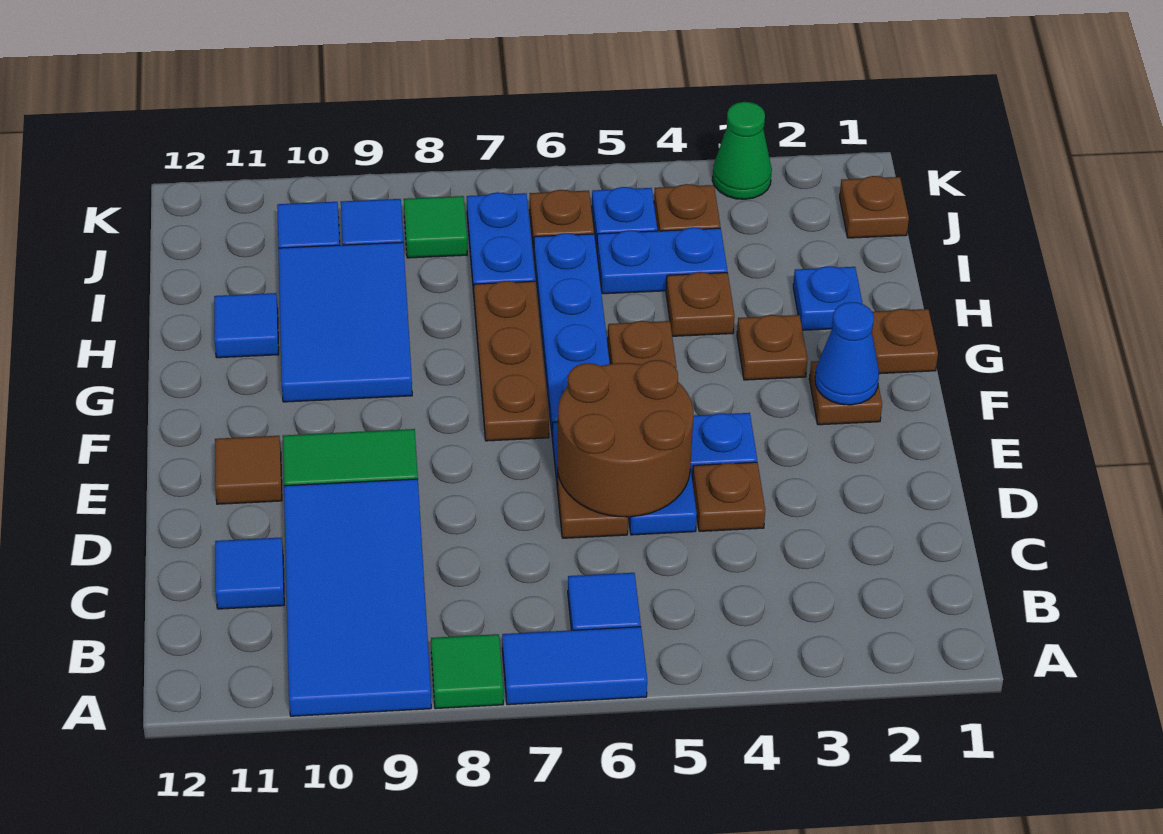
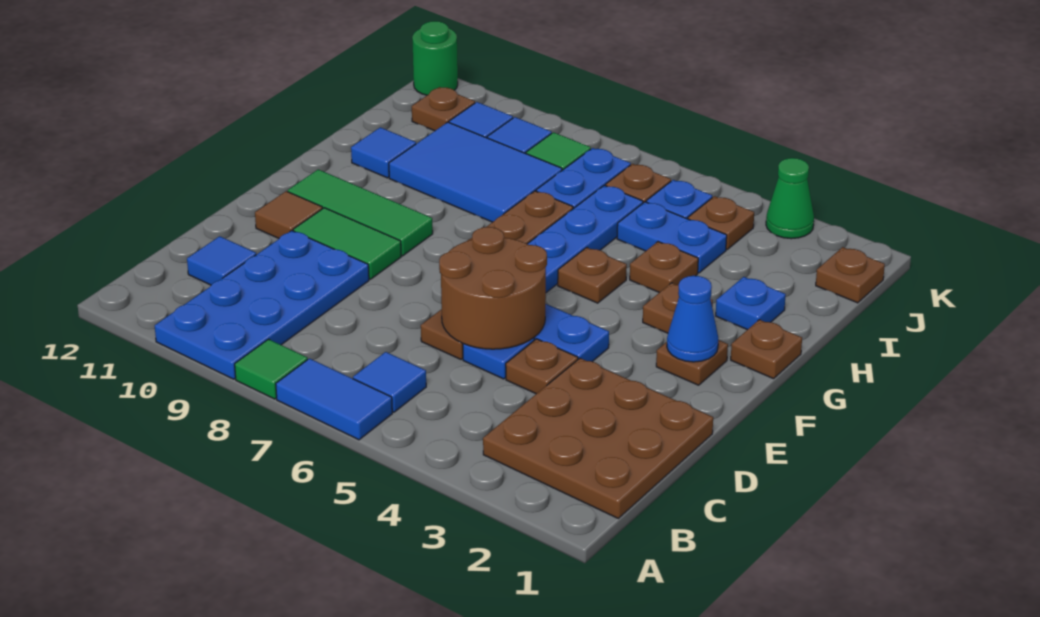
blue 2x4 tile [284,479,431,716] -> blue 2x4 plate [155,230,369,379]
none -> brown 3x3 plate [483,358,713,518]
none -> green 1x3 tile [288,169,433,256]
blue 2x3 tile [278,242,412,402] -> blue 2x3 tile turned to [389,122,562,222]
none -> brown 1x1 plate [412,87,475,131]
none -> green 1x1 round brick [412,21,458,95]

